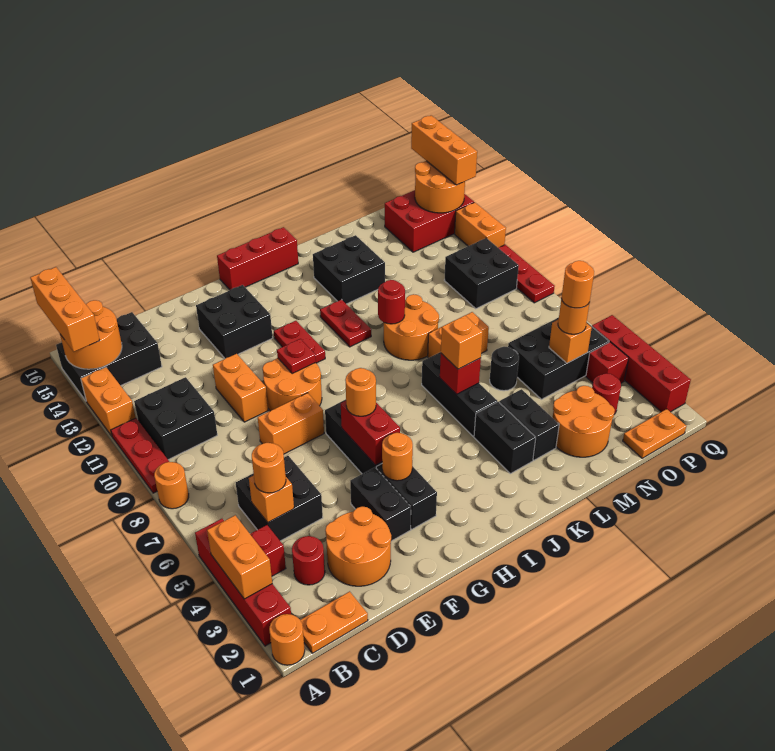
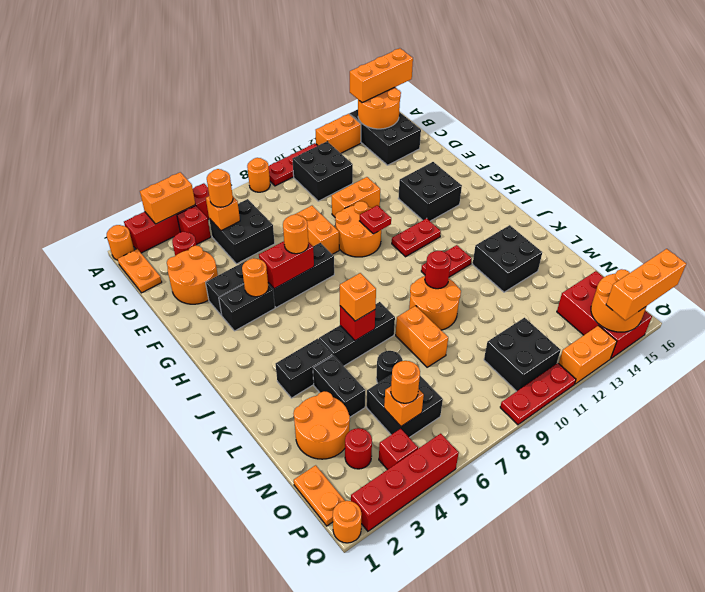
red 1x3 brick [217,227,298,290] -> none
black 1x2 brick [499,389,559,460] -> black 1x2 brick turned to [313,355,365,417]
black 2x3 brick [508,317,609,399] -> black 2x2 brick [367,375,443,438]
orange 1x1 round brick [561,261,594,308] -> orange 1x1 round brick moved to [333,501,361,543]

